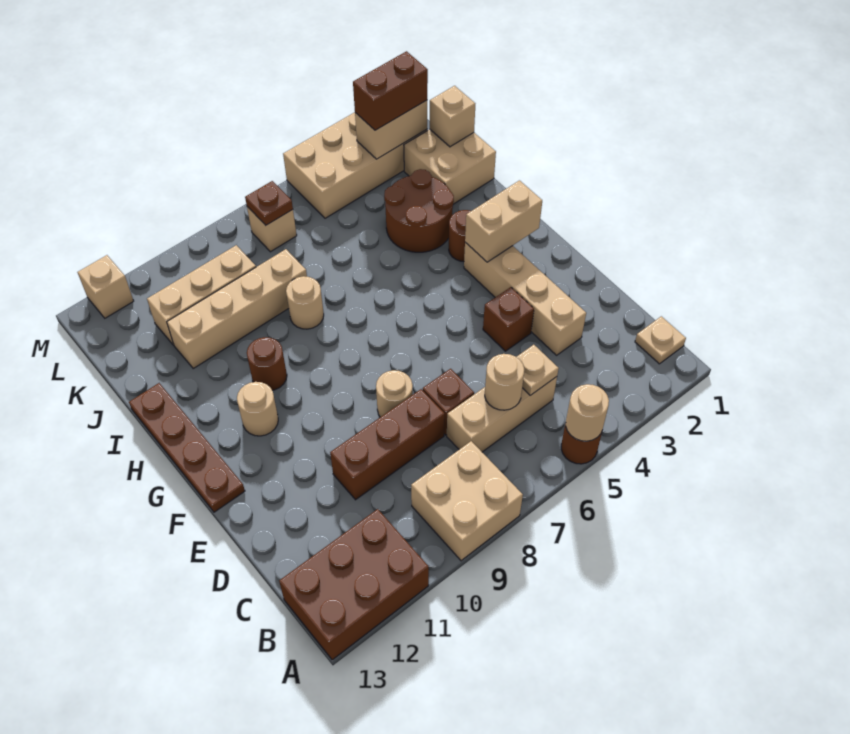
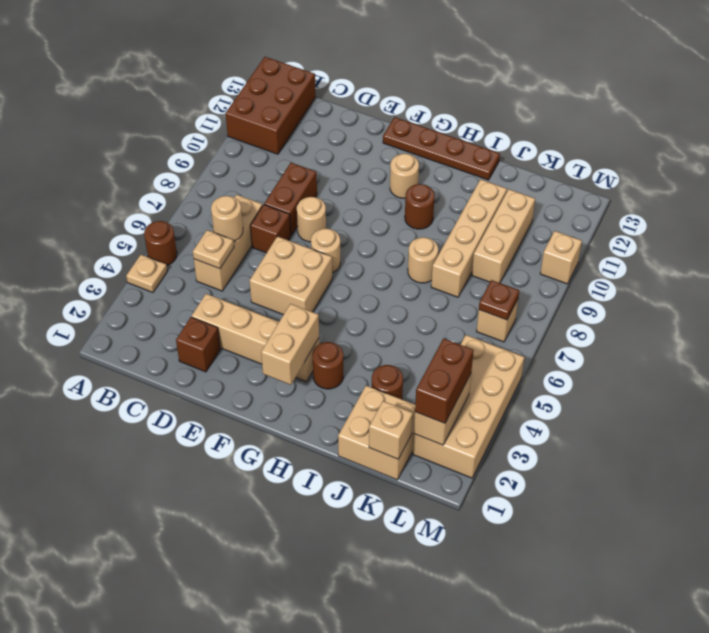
tan 1x1 round brick [566,384,609,441] -> tan 1x1 round brick moved to [311,229,340,273]
tan 2x2 brick [411,441,523,561] -> tan 2x2 brick moved to [250,236,332,315]
tan 1x1 plate [635,316,686,364] -> tan 1x1 plate moved to [126,255,167,292]
brown 1x3 brick [330,389,445,500] -> brown 1x2 brick [264,163,317,235]
brown 1x1 brick [483,287,534,351] -> brown 1x1 brick moved to [176,317,220,372]
brown 2x2 round brick [384,169,454,252] -> brown 1x1 round brick [372,365,403,399]
tan 1x1 brick [78,255,134,318] -> tan 1x1 brick moved to [540,231,582,284]

